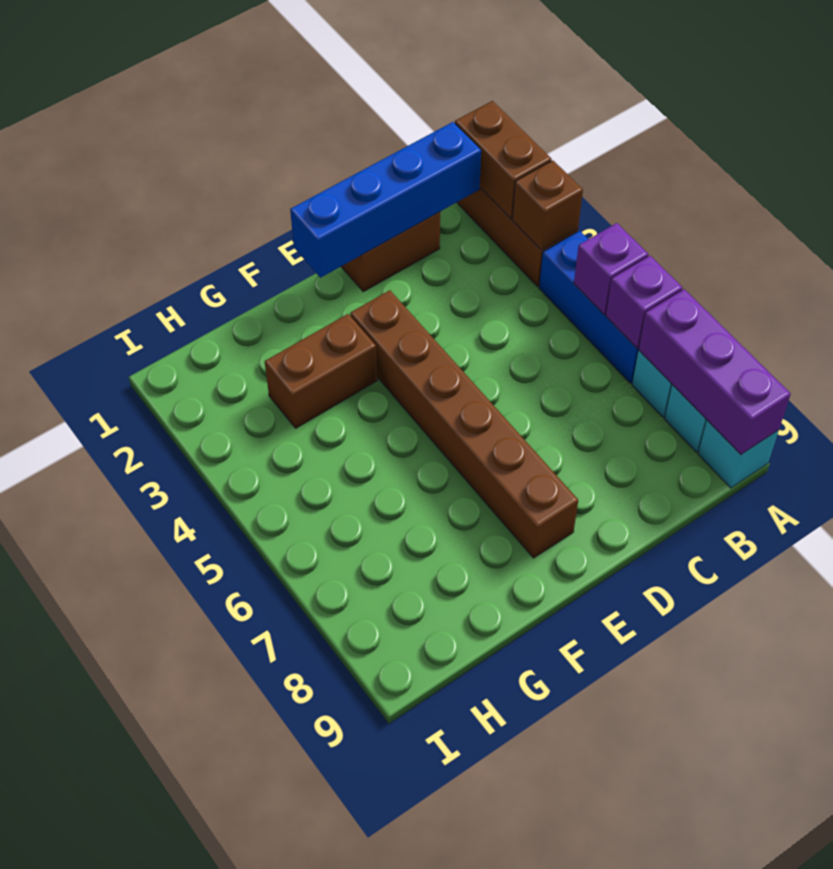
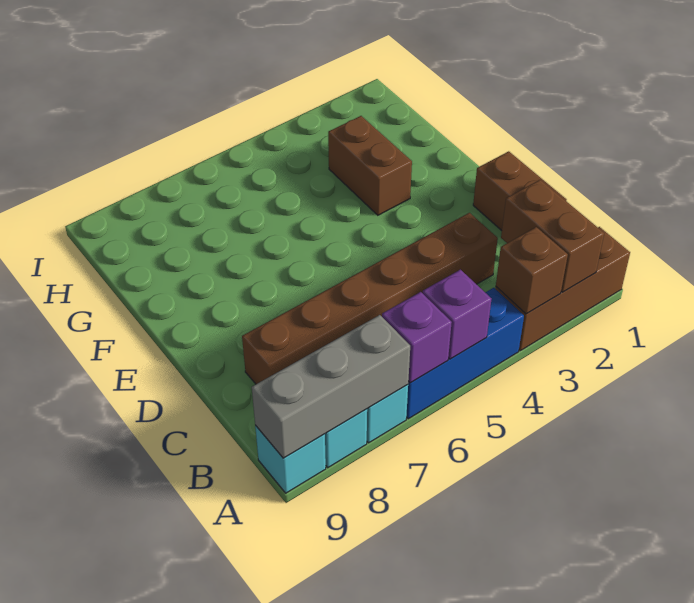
brown 1x2 brick [455,101,551,219] -> brown 1x2 brick turned to [501,180,604,292]
purple 1x3 brick [639,289,791,454] -> grey 1x3 brick [252,315,410,458]
blue 1x4 brick [290,122,481,278] -> none
brown 1x6 brick [350,290,578,558] -> brown 1x6 brick moved to [242,213,498,384]

